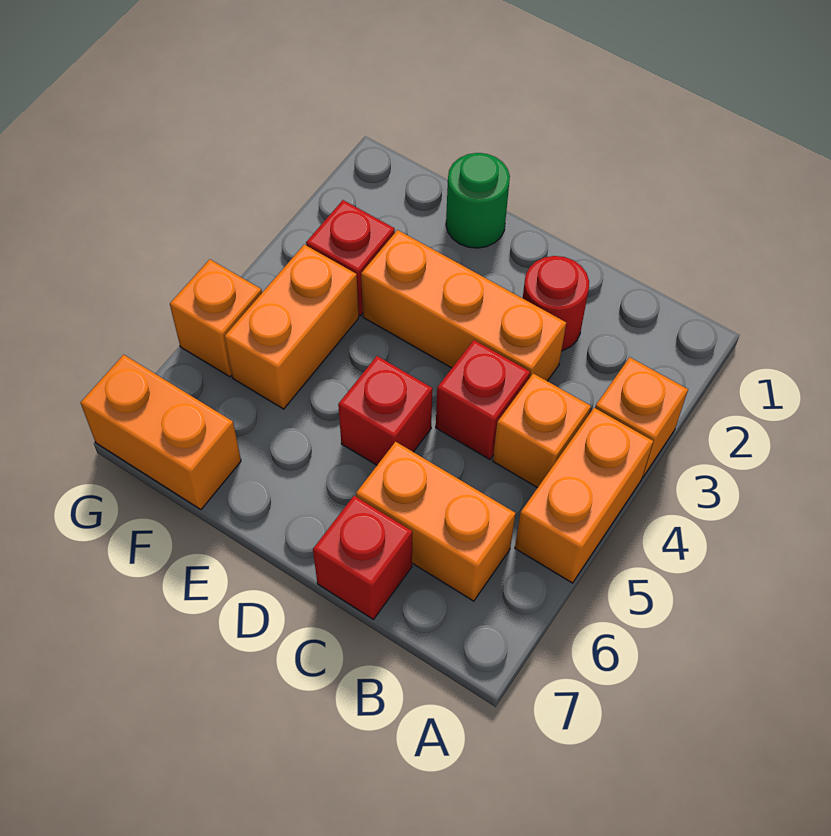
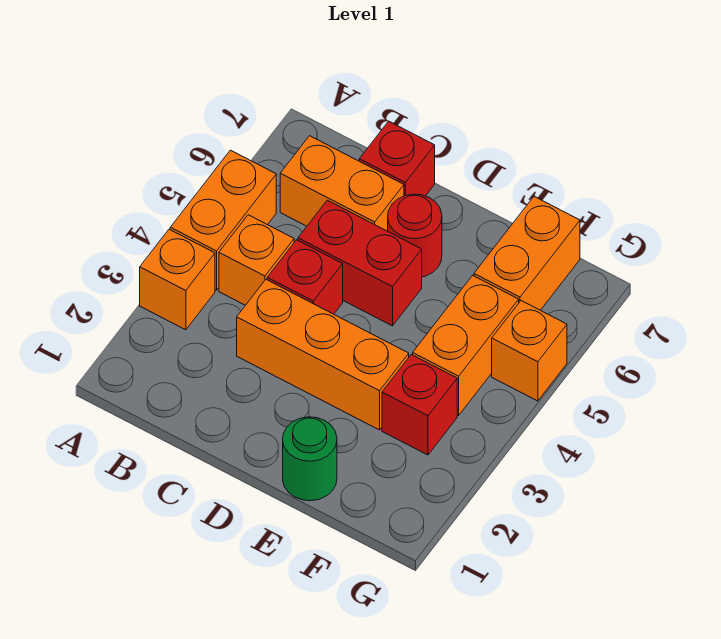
red 1x1 round brick [523,256,589,351] -> red 1x1 round brick moved to [388,194,442,277]
red 1x1 brick [338,356,433,465] -> red 1x2 brick [298,200,422,326]
orange 1x2 brick [80,355,241,510] -> orange 1x2 brick turned to [474,197,580,310]

